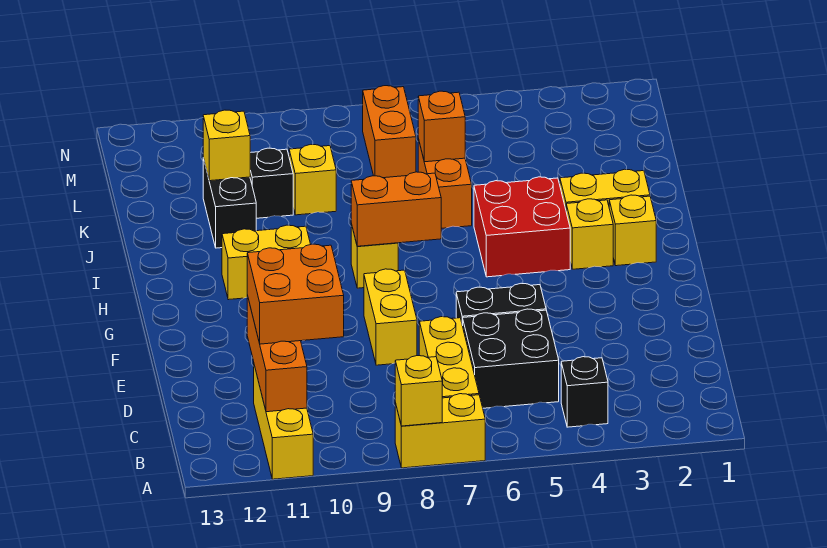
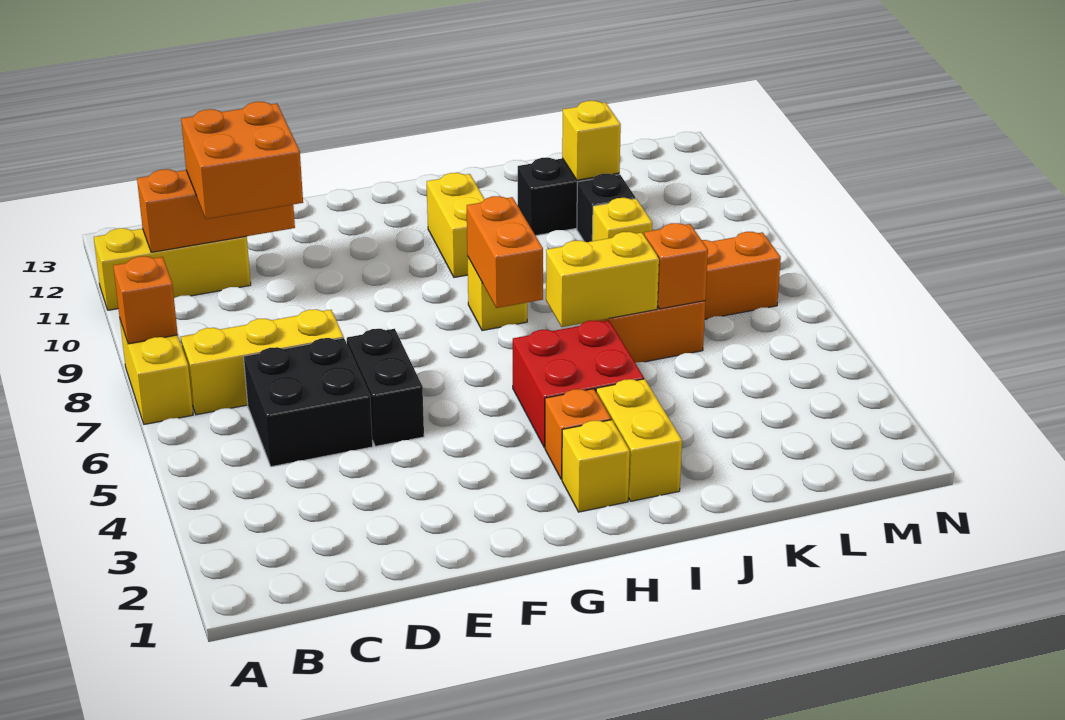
yellow 1x1 brick [395,356,442,426] -> orange 1x1 brick [113,256,178,344]
black 1x1 brick [561,357,608,427] -> none
yellow 1x2 brick [364,269,417,365] -> yellow 1x2 brick moved to [546,232,659,327]
yellow 1x1 brick [566,199,613,269] -> orange 1x1 brick [545,389,611,479]

